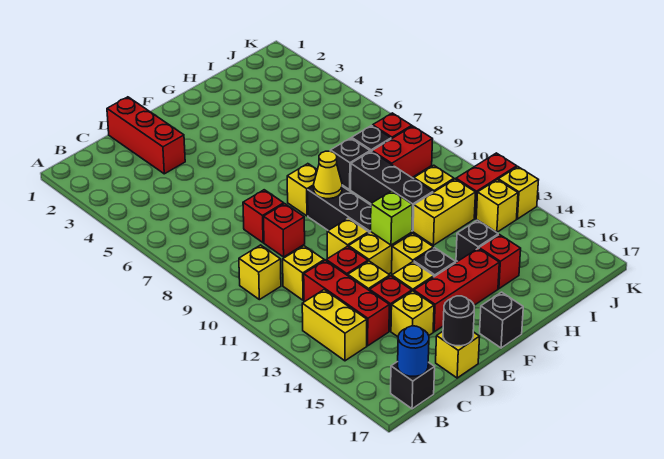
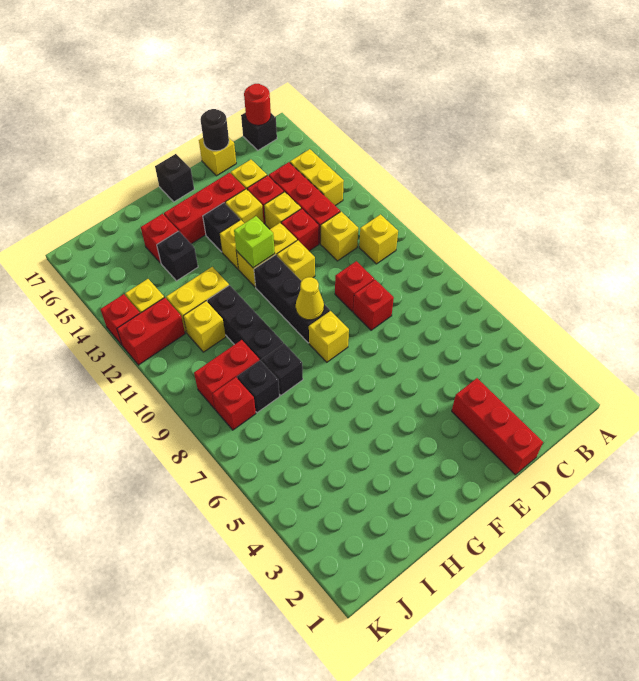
blue 1x1 round brick [398,326,429,376] -> red 1x1 round brick [244,84,271,125]
yellow 1x1 brick [498,167,538,219] -> red 1x1 brick [101,294,140,345]

